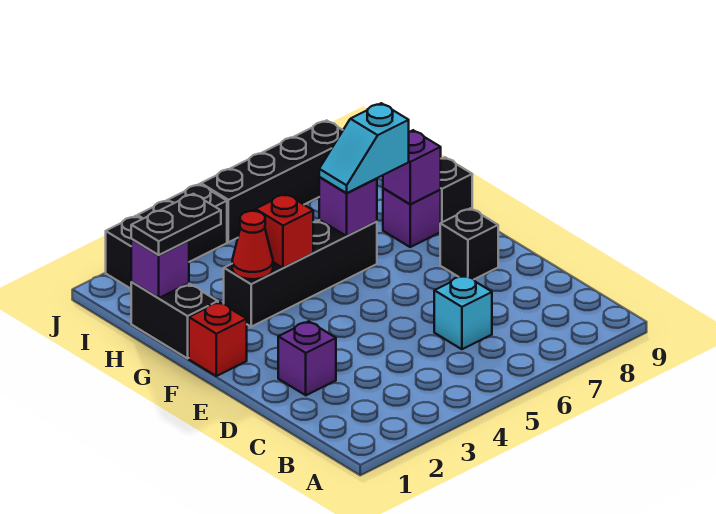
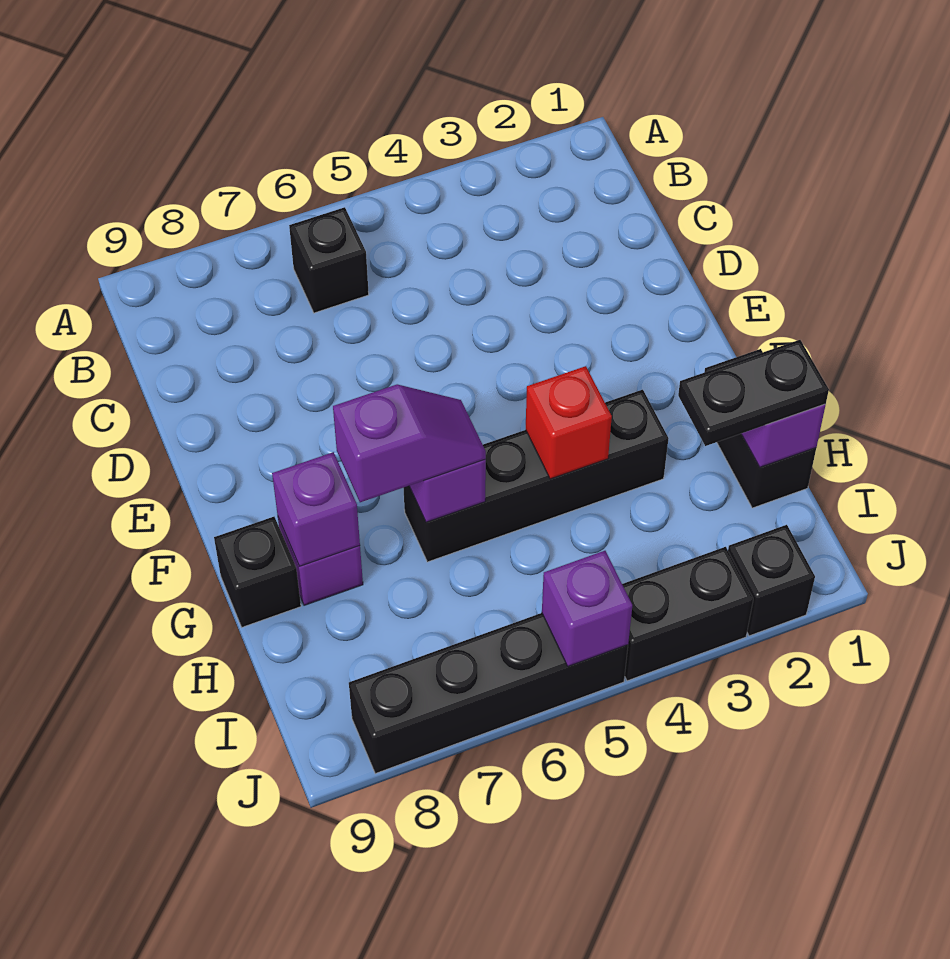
cyan 1x1 brick [434,275,492,349] -> none
purple 1x1 brick [278,321,336,395] -> purple 1x1 brick moved to [542,551,632,666]
black 1x1 brick [440,208,498,279] -> black 1x1 brick moved to [289,207,369,313]
red 1x1 brick [189,302,247,376] -> none
red 1x1 cone [232,211,273,279] -> none
cyan 1x2 slope [319,103,409,193] -> purple 1x2 slope [333,385,486,502]

